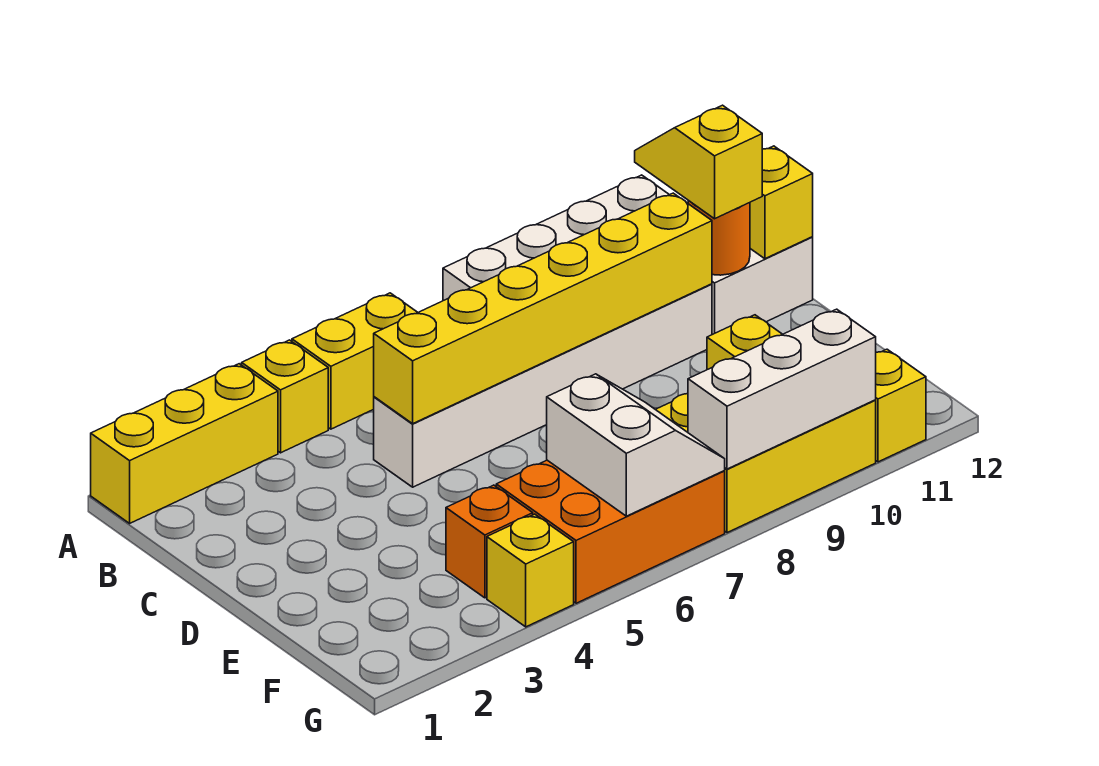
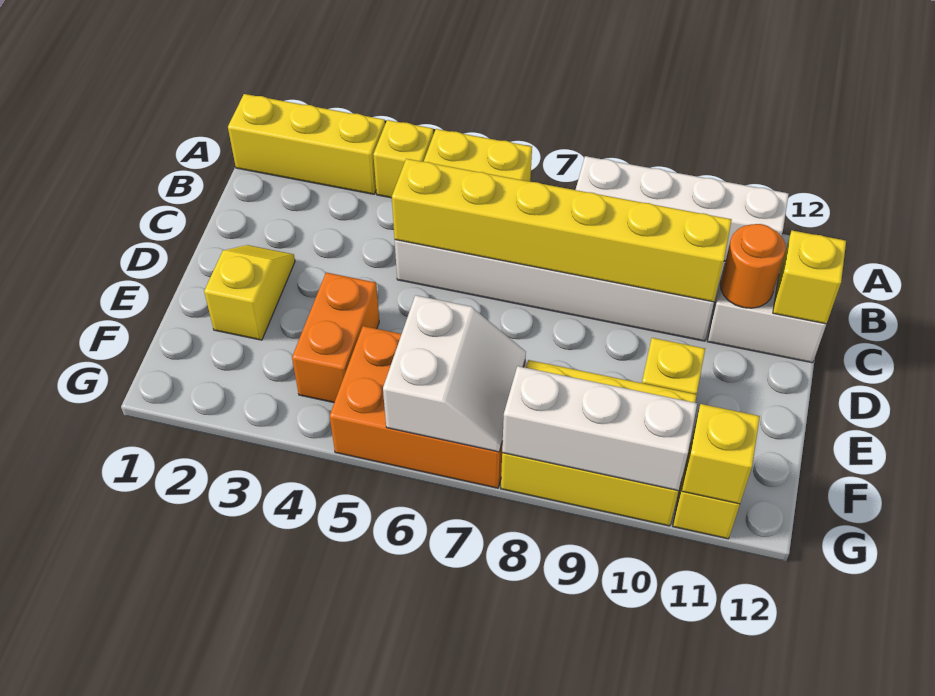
yellow 1x2 slope [635,105,762,219] -> yellow 1x2 slope moved to [204,245,295,340]
orange 1x1 brick [446,485,533,598] -> orange 1x2 brick [292,273,379,403]
yellow 1x1 brick [487,514,574,627] -> yellow 1x1 brick moved to [682,404,760,504]

